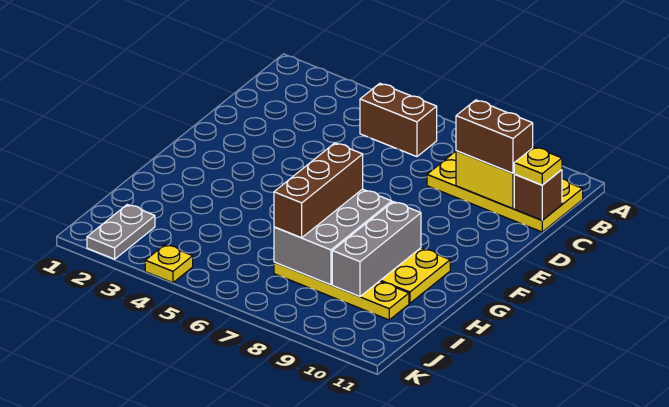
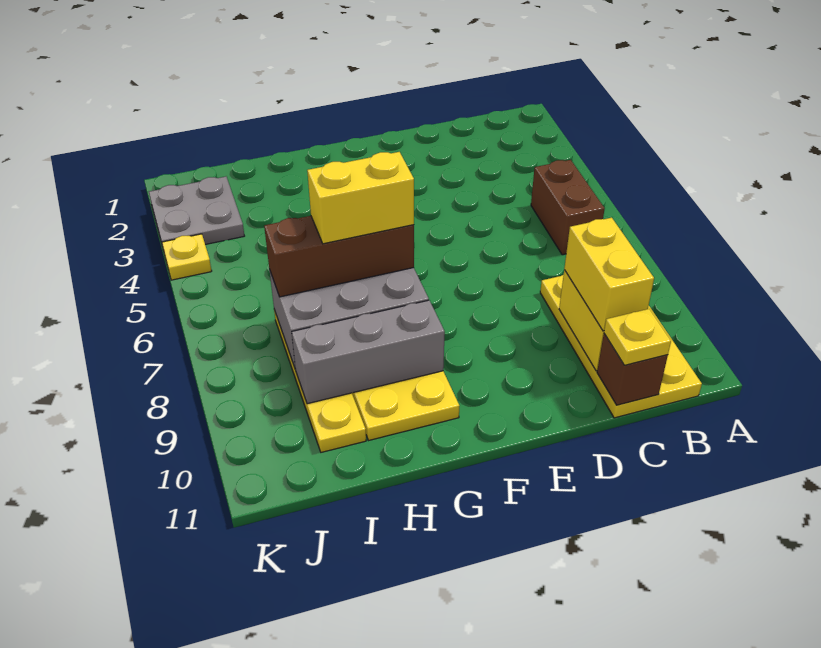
brown 1x2 brick [456,100,533,173] -> yellow 1x2 brick [564,218,654,331]
none -> yellow 1x2 brick [307,152,414,244]
grey 1x2 plate [87,205,155,259] -> grey 2x2 plate [149,177,244,246]

